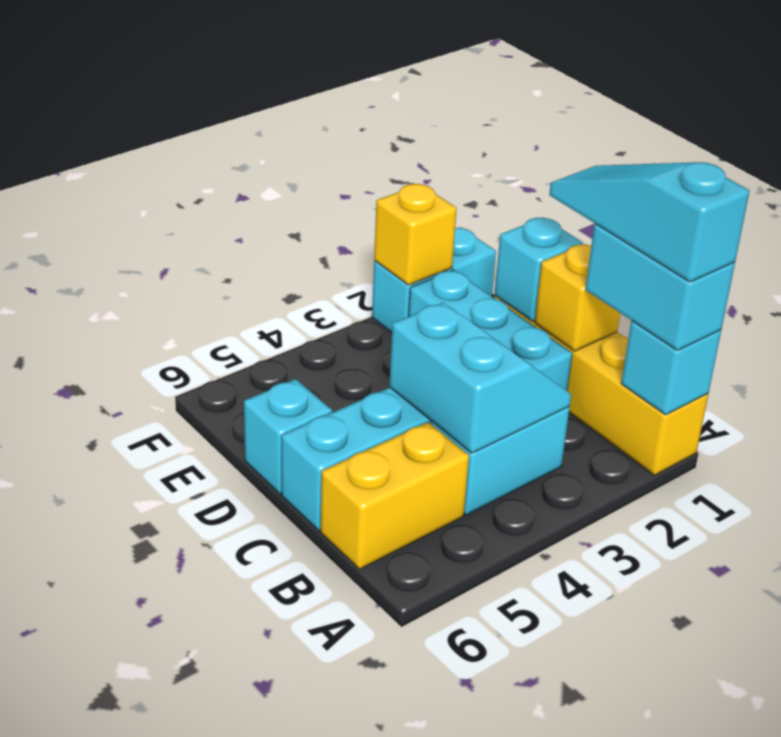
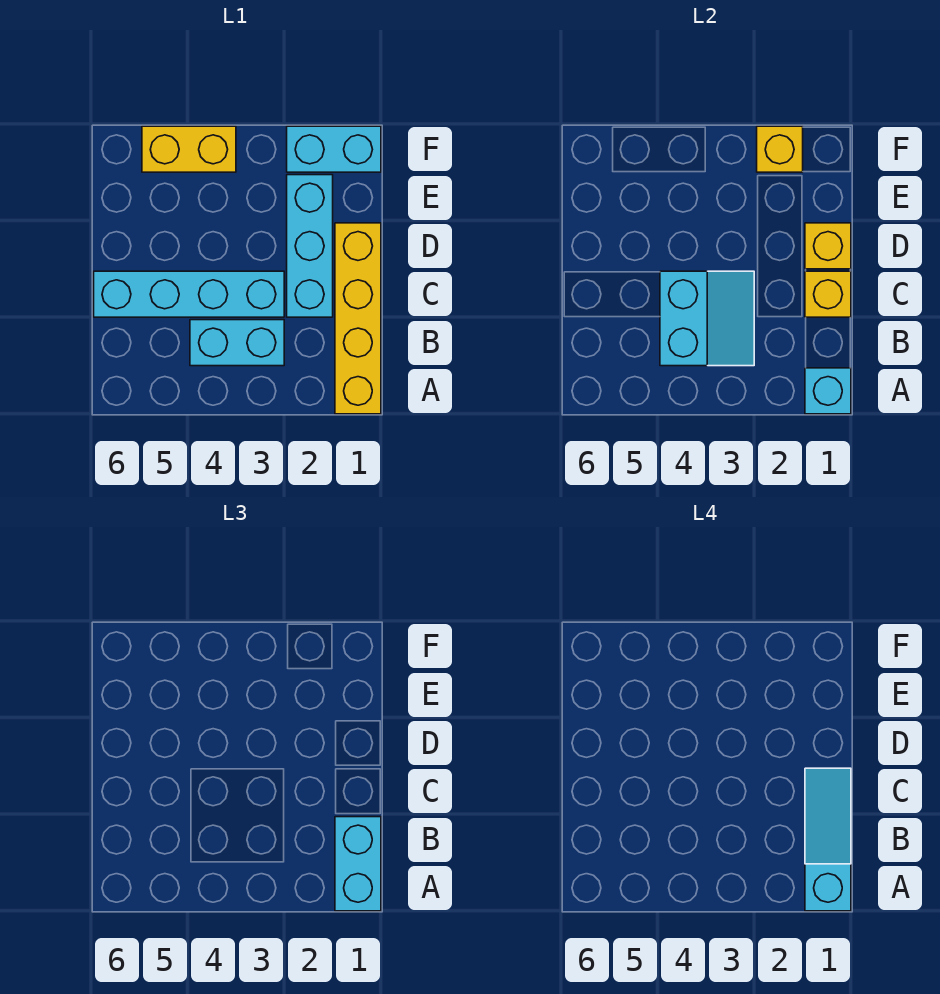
yellow 1x2 brick [321,422,469,569] -> yellow 1x2 brick moved to [142,126,236,172]
cyan 1x1 brick [494,217,583,322] -> yellow 1x1 brick [805,223,851,269]
cyan 1x1 brick [244,379,332,494] -> none

